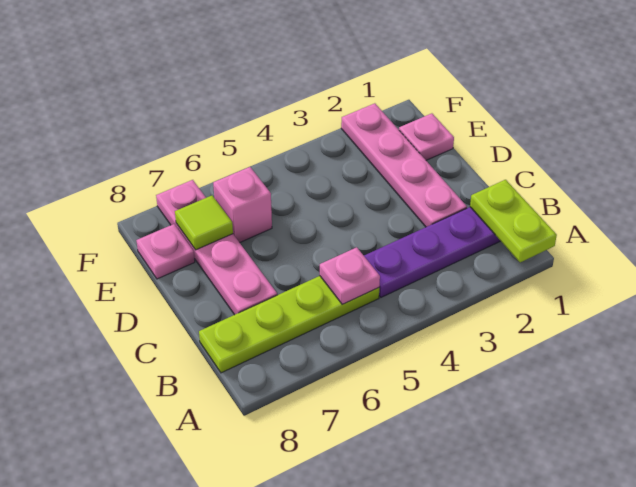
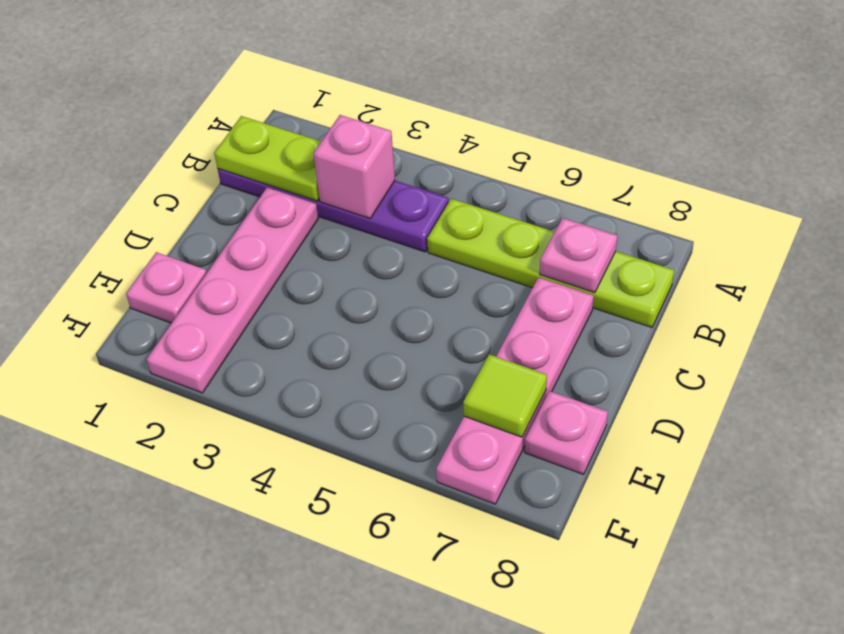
lime 1x2 plate [470,180,557,262] -> lime 1x2 plate turned to [214,116,321,201]
pink 1x1 plate [320,247,380,304] -> pink 1x1 plate moved to [540,218,617,293]
pink 1x1 brick [213,167,272,243] -> pink 1x1 brick moved to [314,115,395,218]

